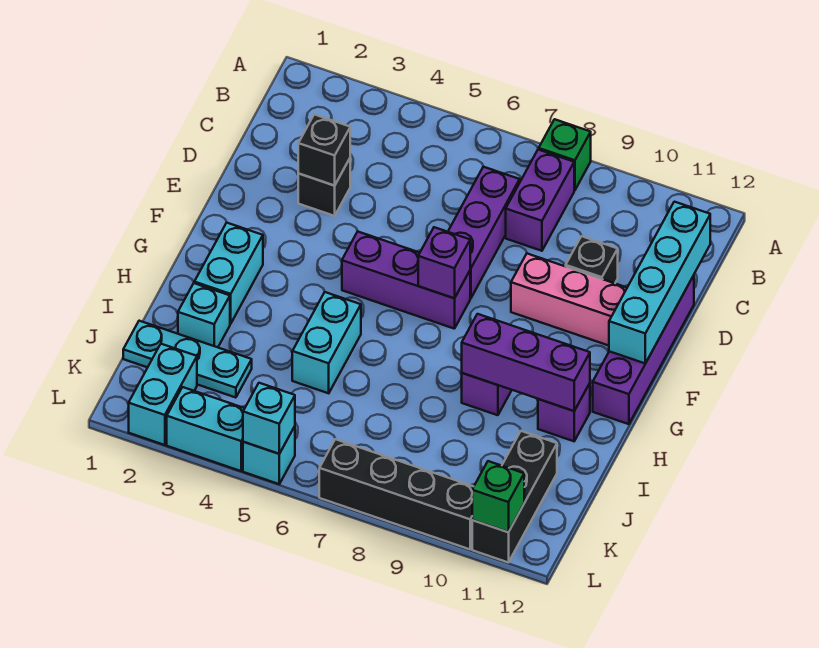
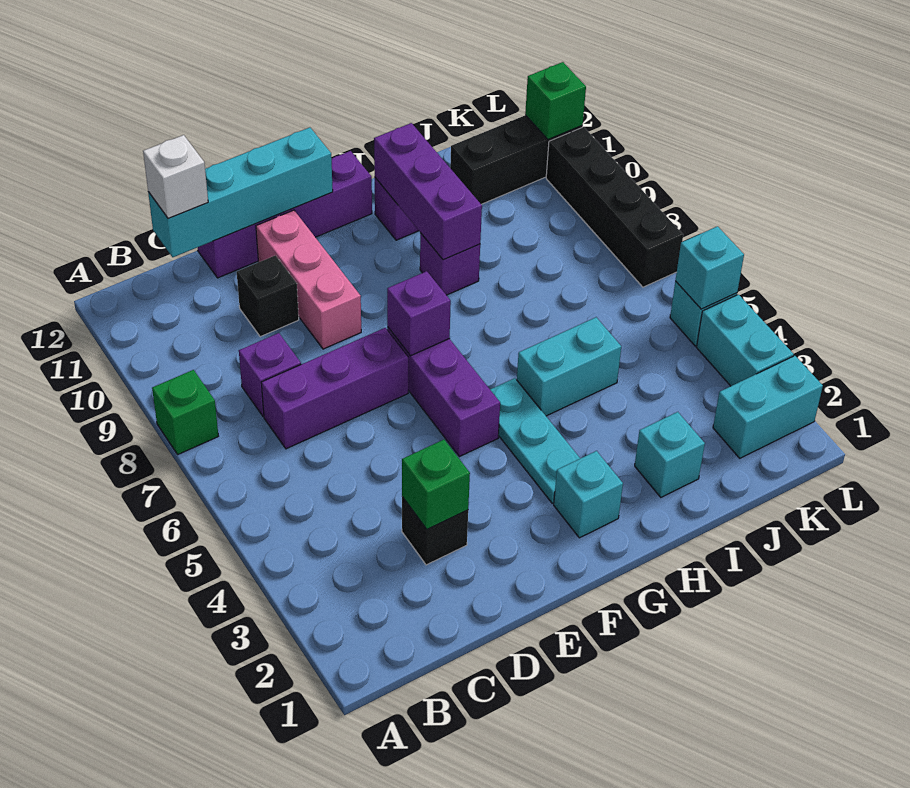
purple 1x2 brick [506,149,574,251] -> purple 1x1 brick [239,333,301,417]
none -> white 1x1 brick [143,135,208,218]
black 1x1 brick [298,114,350,186] -> green 1x1 brick [402,440,470,529]
cyan 1x2 brick [194,223,263,324] -> cyan 1x1 brick [554,451,623,538]
cyan 1x3 plate [123,321,252,398] -> cyan 1x3 plate moved to [490,378,580,503]

